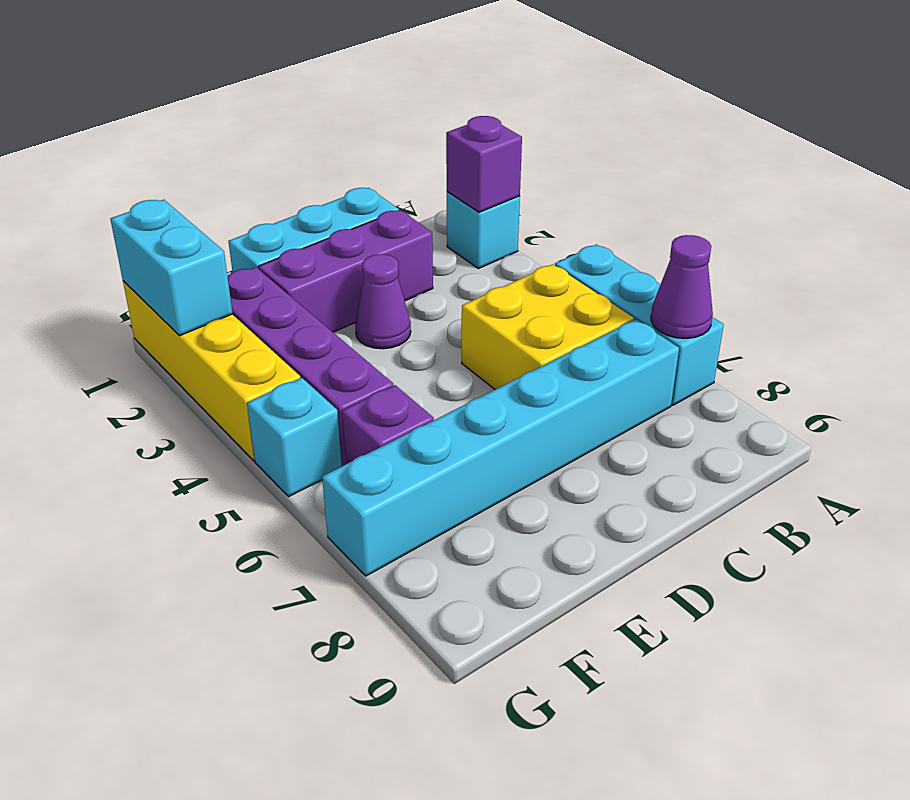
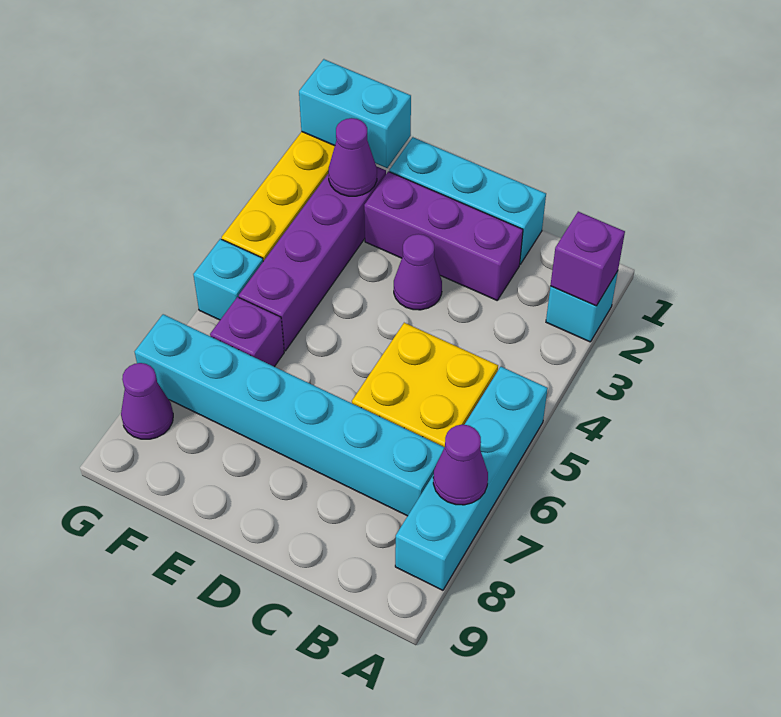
cyan 1x3 brick [555,245,724,405] -> cyan 1x4 brick [395,367,548,590]
none -> purple 1x1 cone [328,118,377,196]
cyan 1x2 brick [110,200,233,336] -> cyan 1x2 brick turned to [299,59,411,168]
none -> purple 1x1 cone [121,363,173,439]

